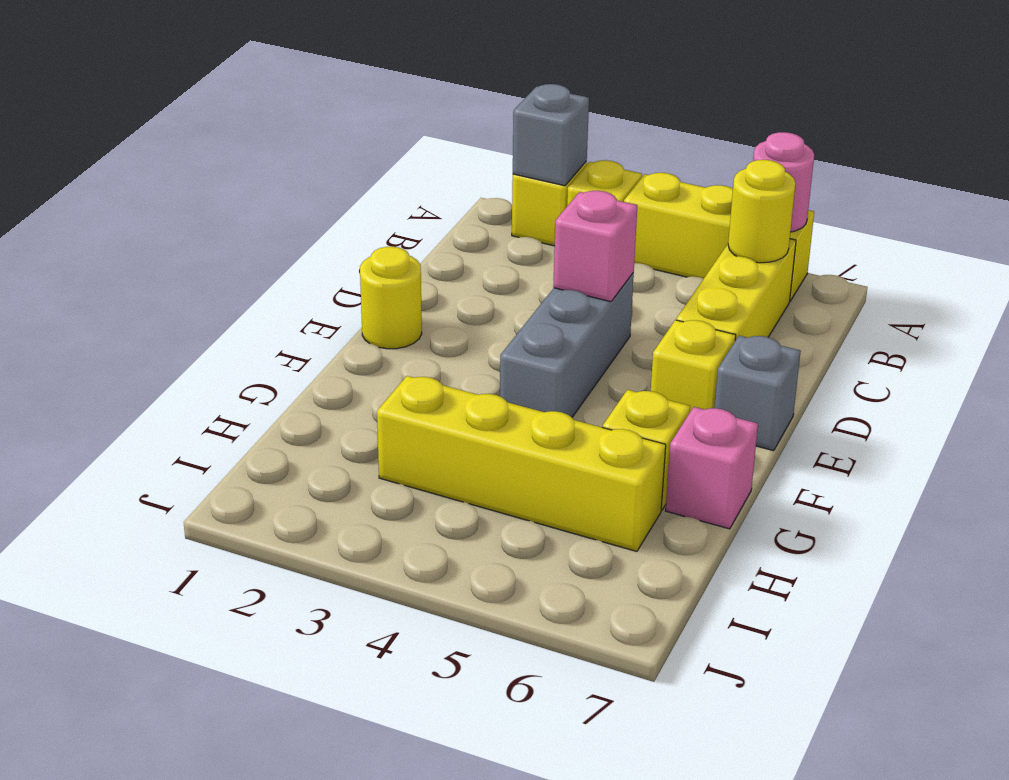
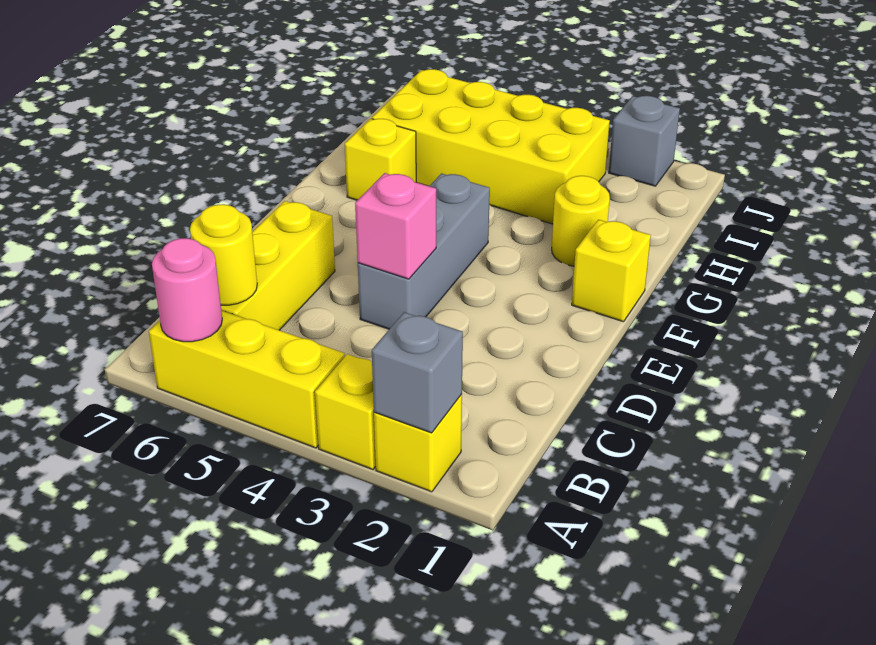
yellow 1x1 round brick [360,247,422,349] -> yellow 1x1 round brick moved to [552,176,610,266]
yellow 1x1 brick [651,320,736,412] -> yellow 1x1 brick moved to [572,220,651,322]
grey 1x1 brick [715,336,801,451] -> grey 1x1 brick moved to [609,96,680,186]
pink 1x1 brick [666,407,758,529] -> none
yellow 1x4 brick [377,376,666,551] -> yellow 2x4 brick [372,69,610,224]

